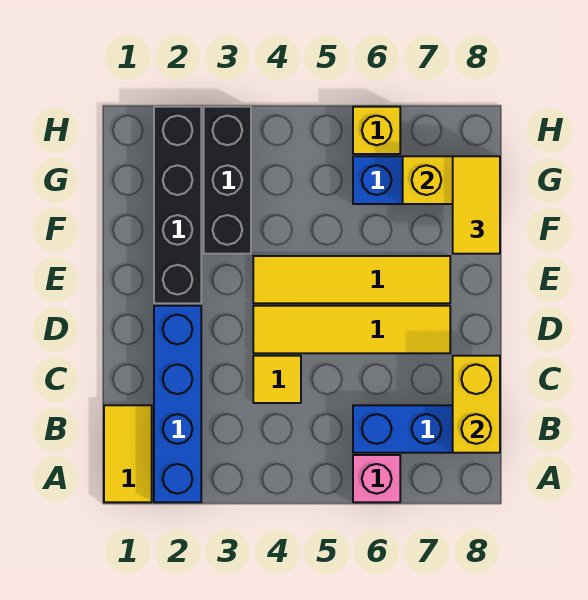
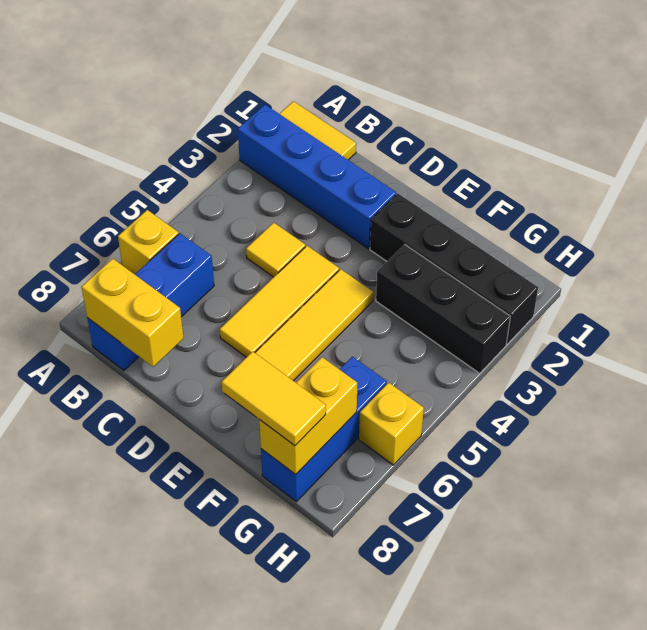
pink 1x1 brick [353,455,400,502] -> yellow 1x1 brick [118,210,179,274]
yellow 1x4 tile [253,306,450,353] -> yellow 1x3 tile [220,246,339,357]

